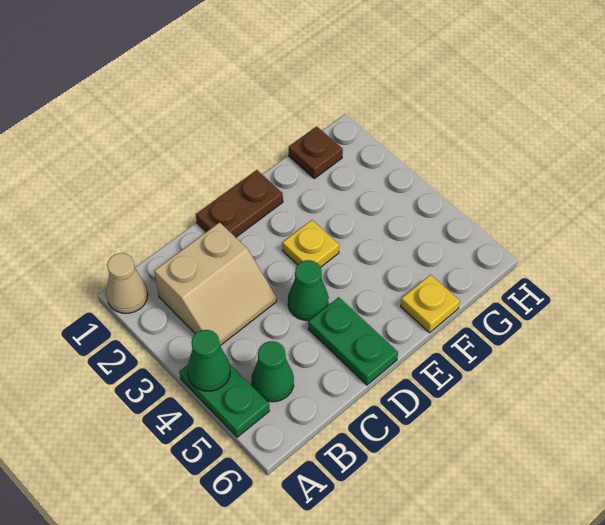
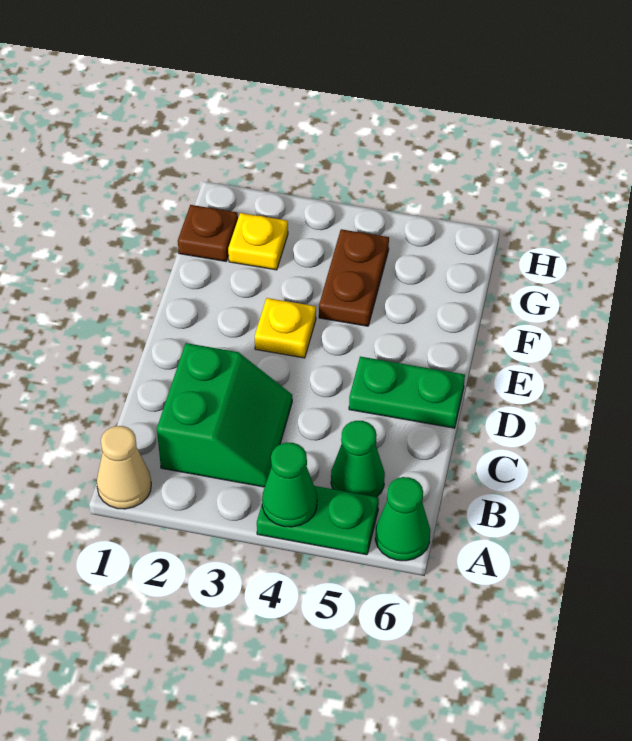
tan 2x2 slope [154,222,277,346] -> green 2x2 slope [157,343,292,487]
brown 1x2 plate [196,170,283,237] -> brown 1x2 plate moved to [319,229,389,326]
green 1x1 cone [288,260,329,321] -> green 1x1 cone moved to [375,477,430,561]
yellow 1x1 plate [401,275,460,333] -> yellow 1x1 plate moved to [228,213,288,270]

